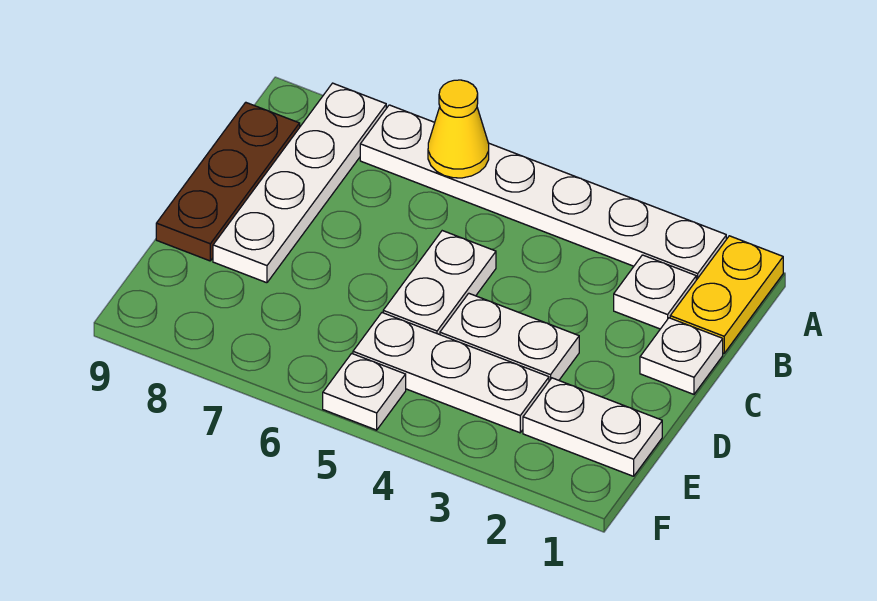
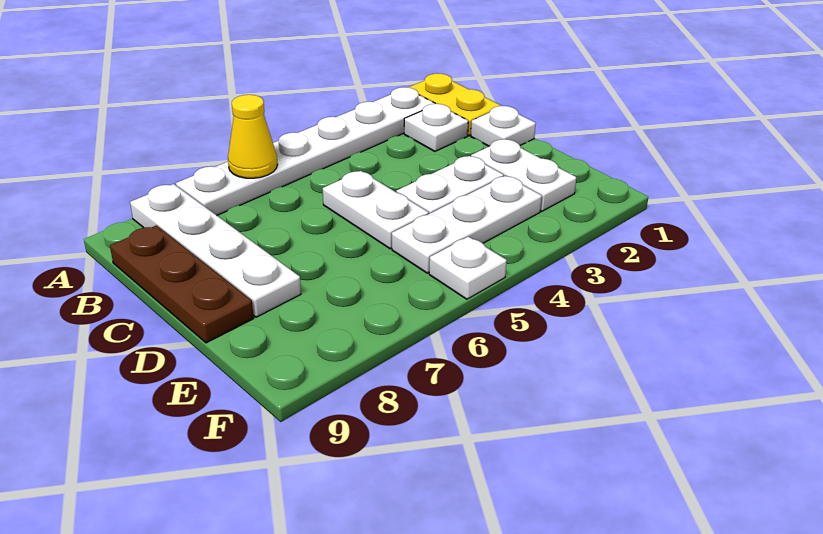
white 1x2 plate [523,378,662,476] -> white 1x2 plate turned to [471,139,576,211]

